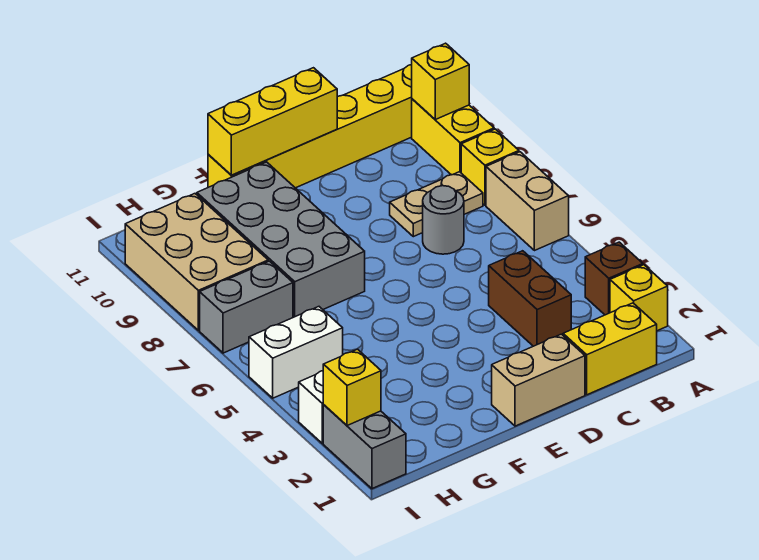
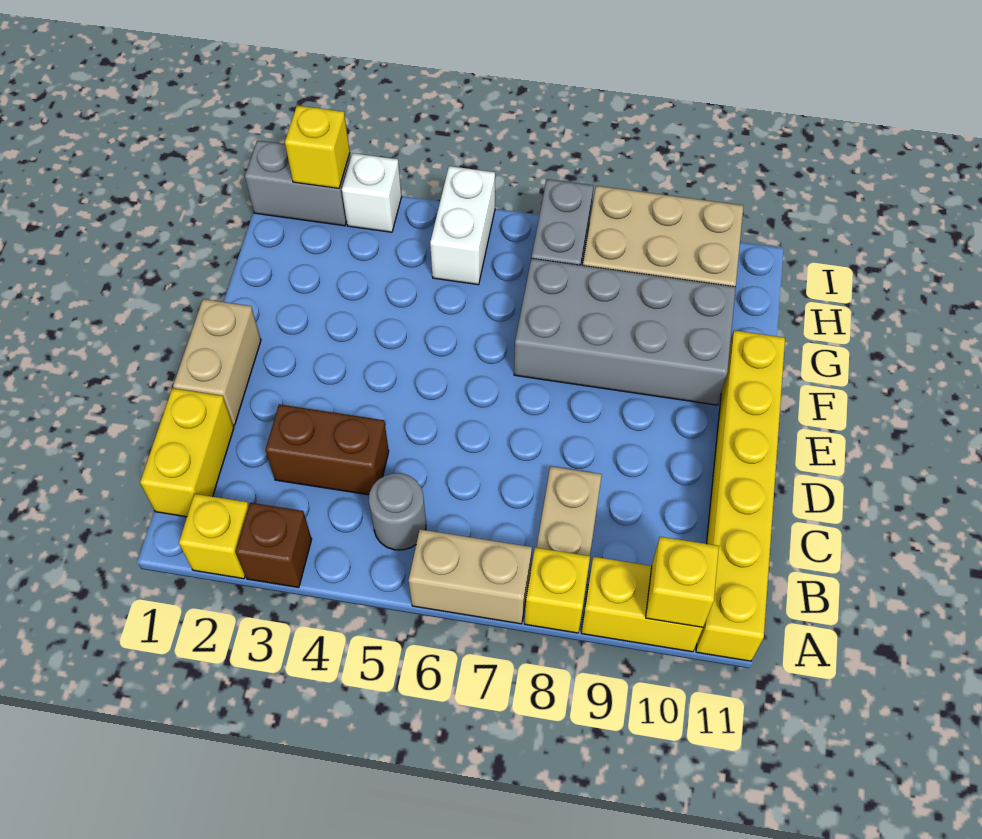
grey 1x1 round brick [423,186,464,254] -> grey 1x1 round brick moved to [369,473,426,550]
yellow 1x3 brick [208,68,337,175] -> none

